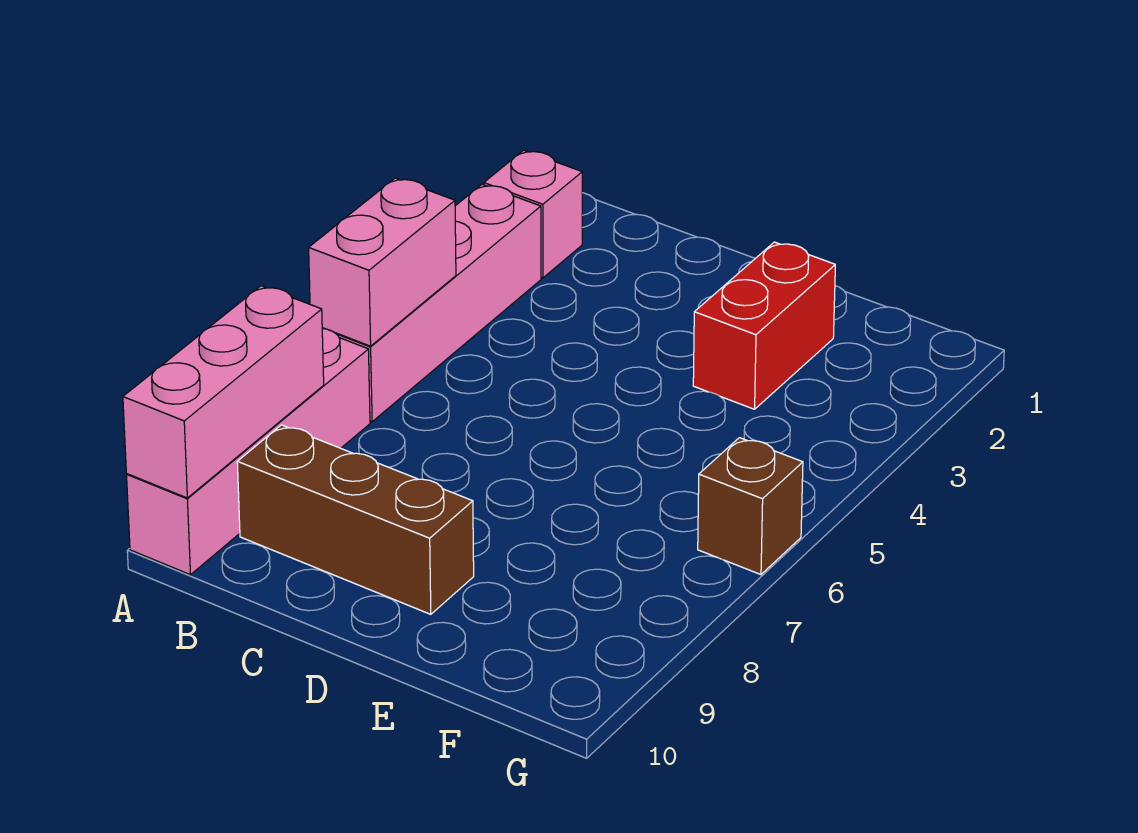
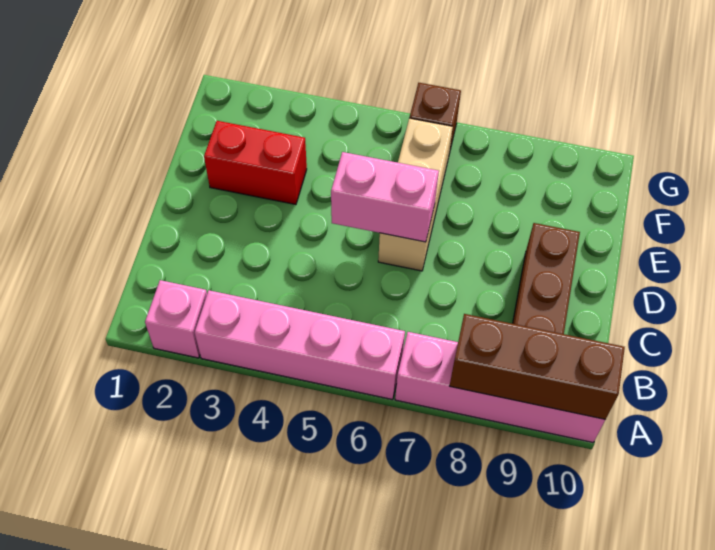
pink 1x2 brick [309,178,456,346] -> pink 1x2 brick moved to [331,152,439,242]
pink 1x3 brick [123,286,324,498] -> brown 1x3 brick [450,314,625,419]
none -> tan 1x3 brick [378,118,453,271]

